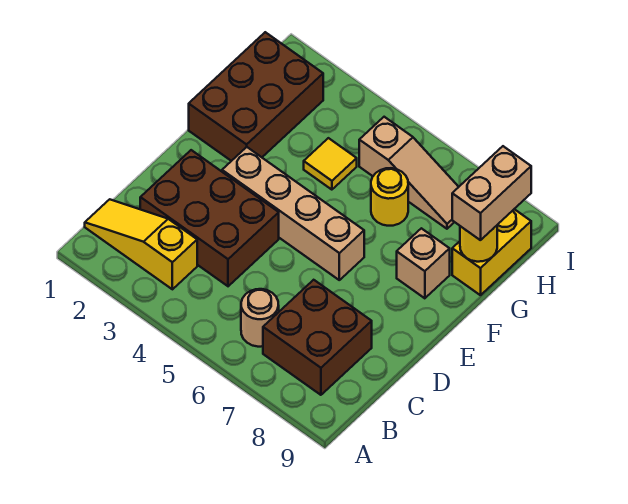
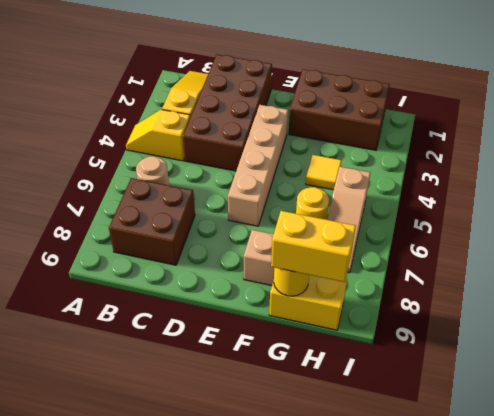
none -> yellow 1x2 slope [126,110,190,161]
brown 2x3 brick [140,150,279,286] -> brown 2x4 brick [183,55,272,171]
tan 1x2 brick [452,146,531,240] -> yellow 1x2 brick [271,211,356,282]

